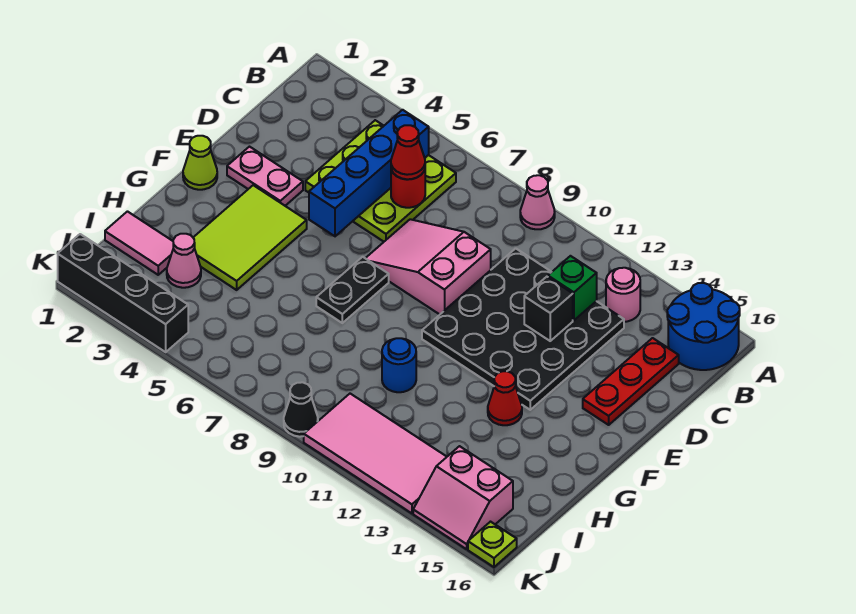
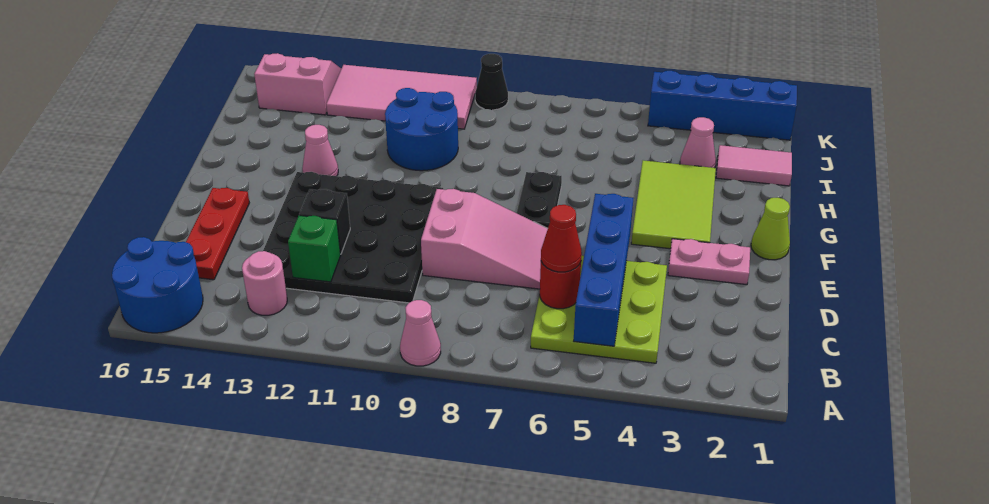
red 1x1 cone [488,371,522,425] -> pink 1x1 cone [302,125,338,176]
blue 1x1 round brick [382,338,416,392] -> blue 2x2 round brick [385,88,458,171]
black 1x4 brick [58,234,188,352] -> blue 1x4 brick [648,71,797,140]
lime 1x1 plate [468,522,517,567] -> none

